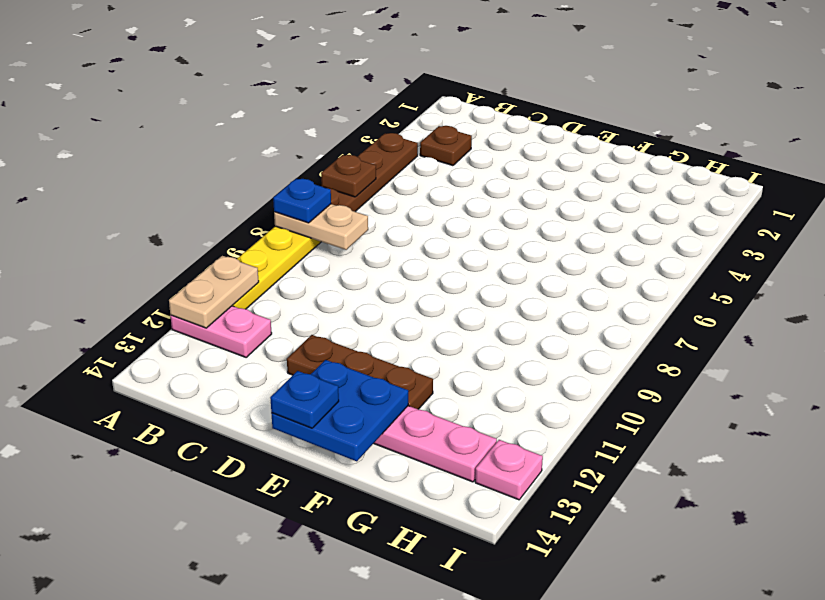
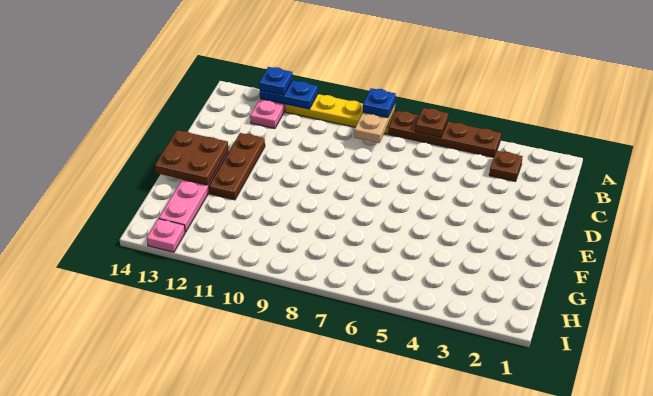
tan 1x2 plate [169,256,259,328] -> blue 1x2 plate [260,80,318,109]
blue 2x2 plate [271,360,408,461] -> brown 2x2 plate [155,130,228,185]
blue 1x1 plate [270,371,339,428] -> blue 1x1 plate moved to [259,67,292,95]

